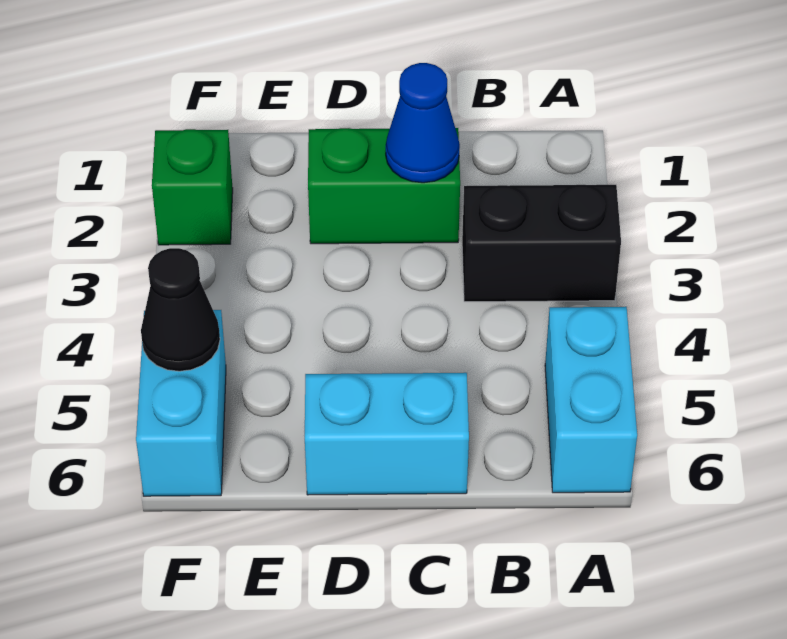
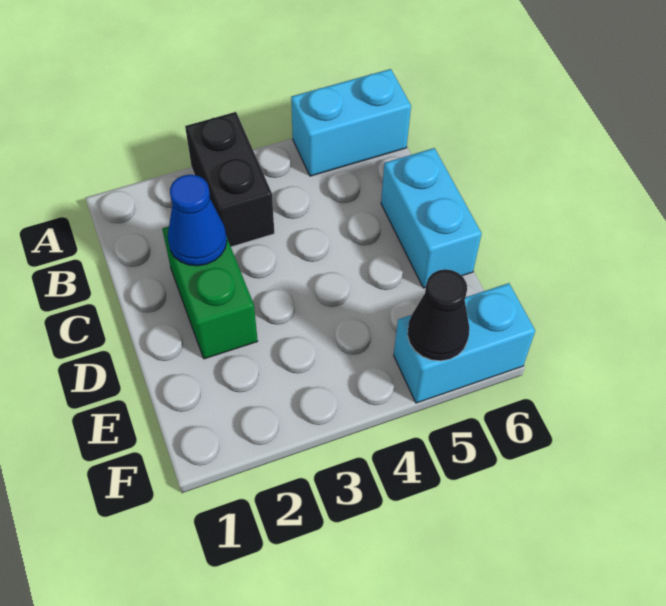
green 1x1 brick [152,129,233,245] -> none

